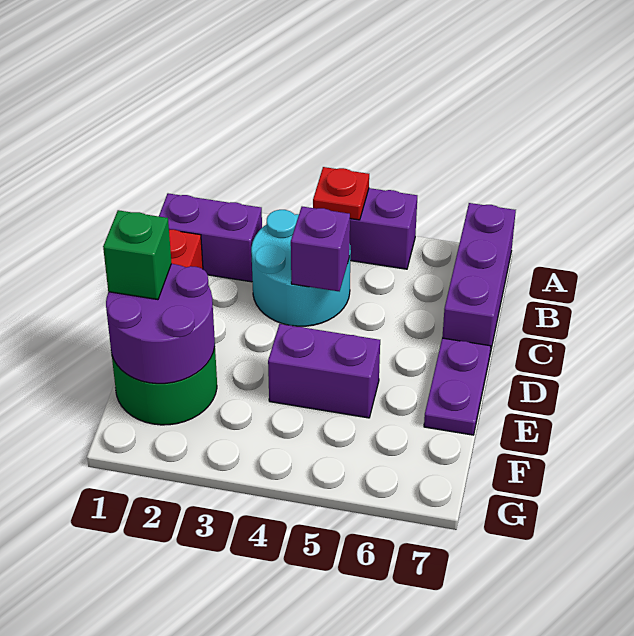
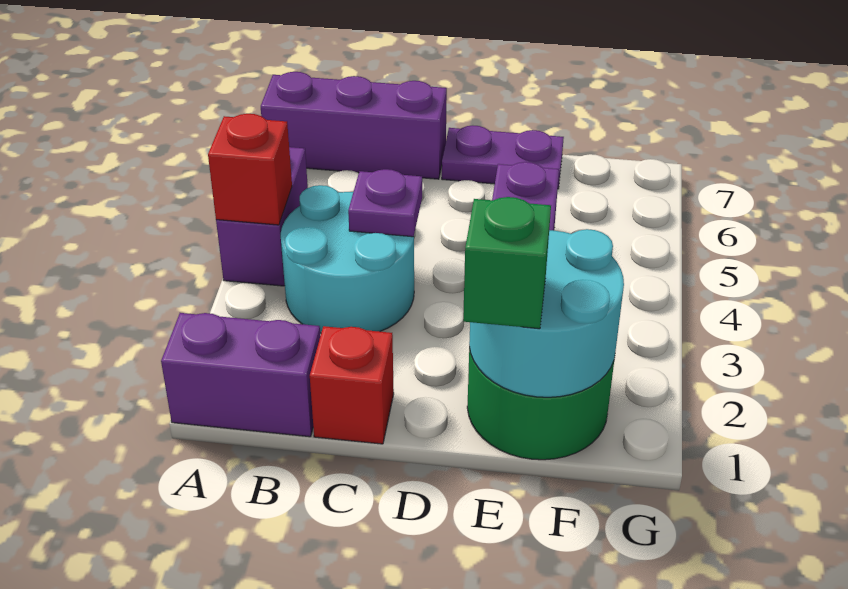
red 1x1 plate [313,167,369,220] -> red 1x1 brick [208,114,292,225]
purple 1x2 brick [159,193,262,282] -> purple 1x2 brick turned to [161,313,320,437]
purple 1x1 brick [291,207,350,291] -> purple 1x1 plate [348,169,422,237]
purple 2x2 round brick [106,264,215,384] -> cyan 2x2 round brick [469,229,624,397]

